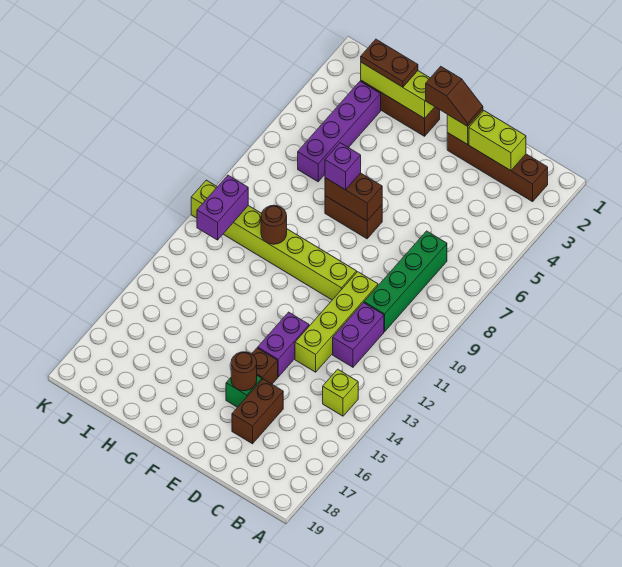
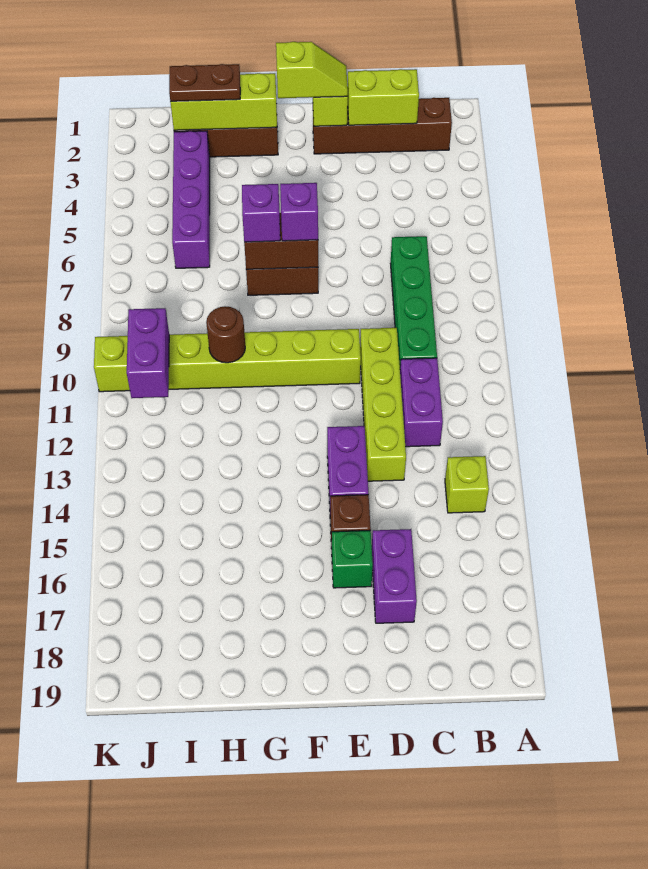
brown 1x2 brick [232,379,283,444] -> purple 1x2 brick [372,529,417,623]
brown 1x2 slope [426,66,483,126] -> lime 1x2 slope [276,42,348,98]
brown 1x1 round brick [231,352,257,391] -> none
none -> purple 1x1 brick [280,183,318,241]

